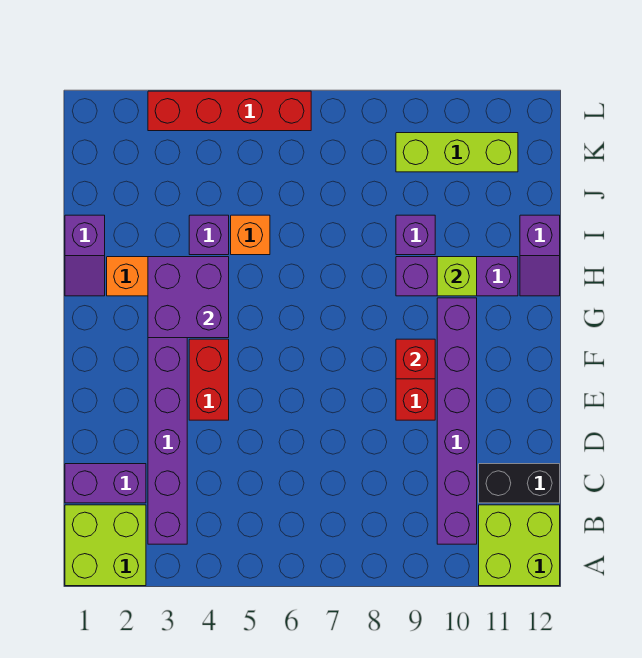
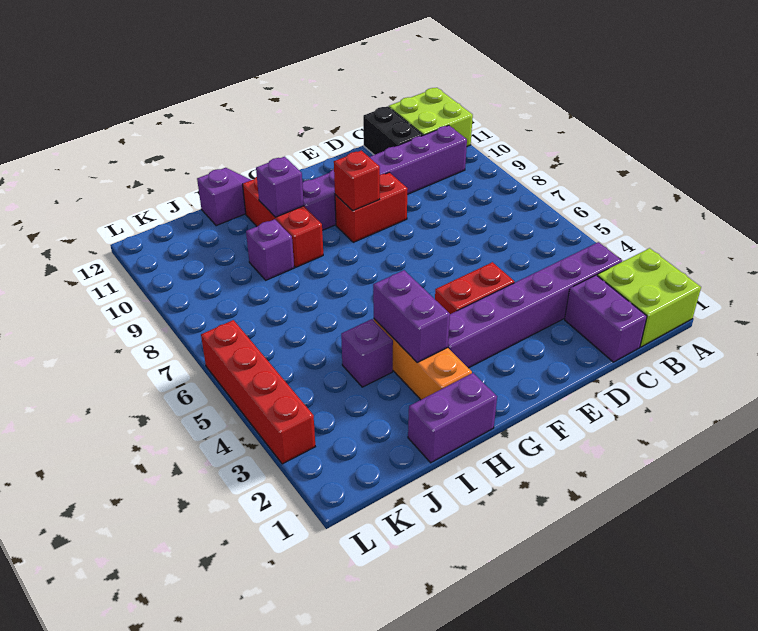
purple 2x2 brick [148,257,229,338] -> purple 1x2 brick [373,270,450,362]
purple 1x2 slope [65,215,105,296] -> purple 1x2 brick [408,373,497,463]
purple 1x3 brick [396,257,518,296] -> red 1x3 brick [243,177,323,267]
lime 1x1 brick [437,257,477,296] -> purple 1x1 brick [256,157,304,217]
orange 1x1 brick [231,215,270,255] -> none
lime 1x3 brick [396,133,518,172] -> none

